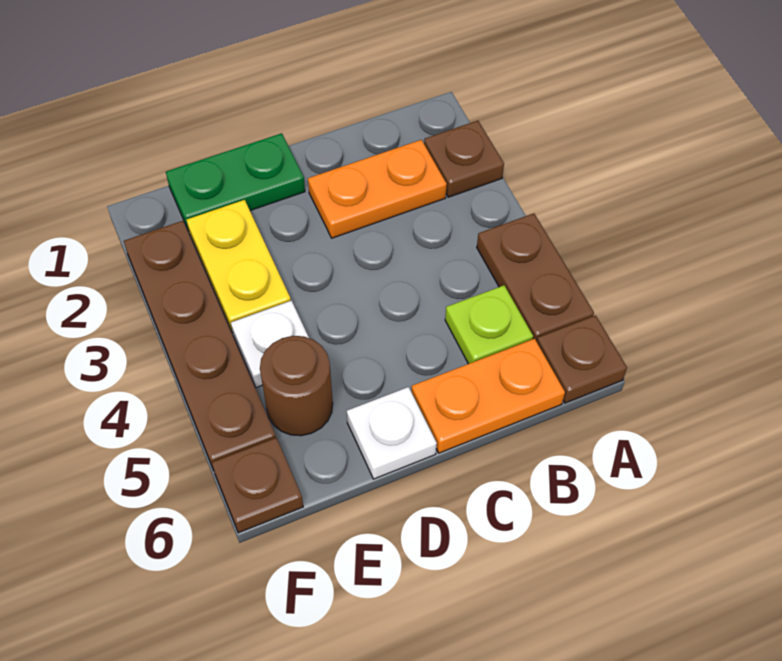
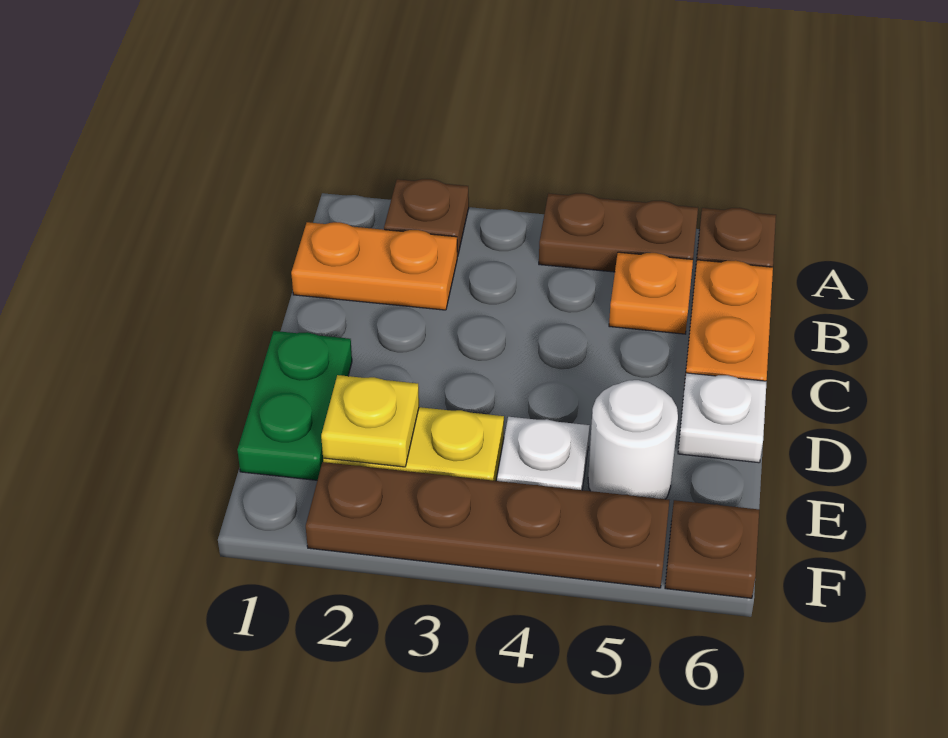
orange 1x2 plate [308,140,447,238] -> orange 1x2 plate turned to [291,222,457,310]
lime 1x1 plate [445,285,533,364] -> orange 1x1 plate [609,252,693,334]
none -> yellow 1x1 plate [321,375,419,467]
brown 1x1 round brick [260,336,333,436] -> white 1x1 round brick [588,380,678,499]

